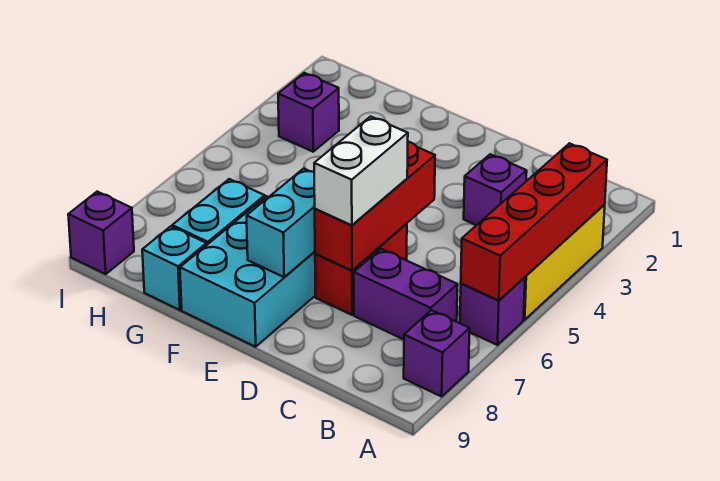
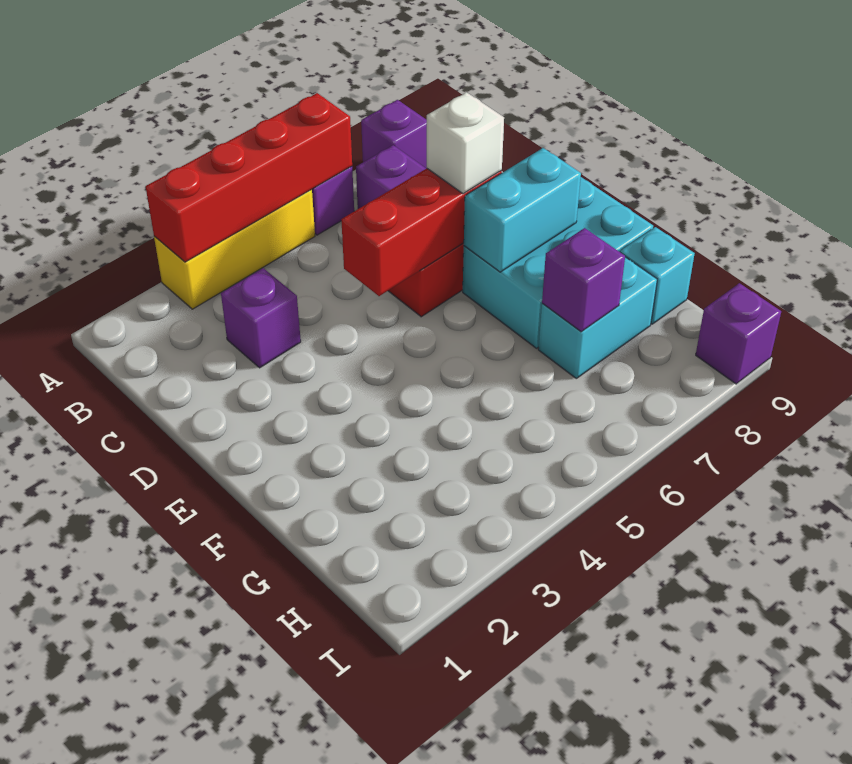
white 1x2 brick [314,116,408,226] -> white 1x1 brick [427,92,504,194]
purple 1x1 brick [278,73,339,152] -> purple 1x1 brick moved to [542,228,625,332]

